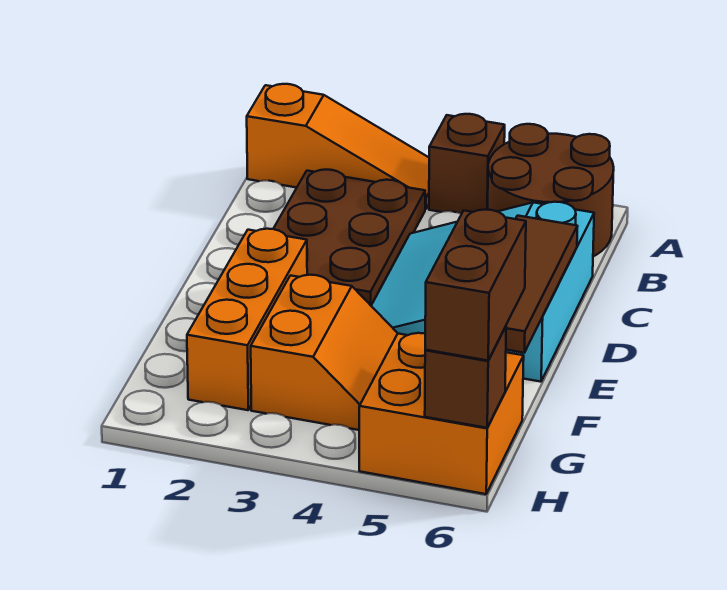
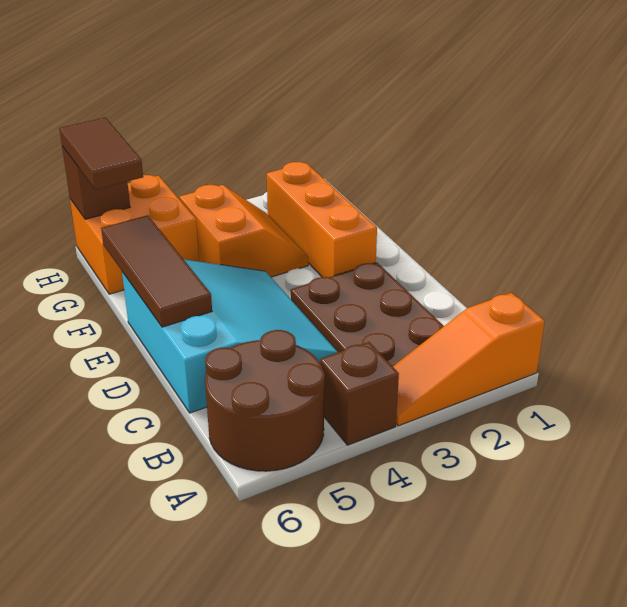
orange 2x2 slope [251,275,398,430] -> orange 2x2 slope turned to [179,185,308,277]
brown 1x2 brick [425,209,526,361] -> brown 1x2 tile [59,118,143,190]

